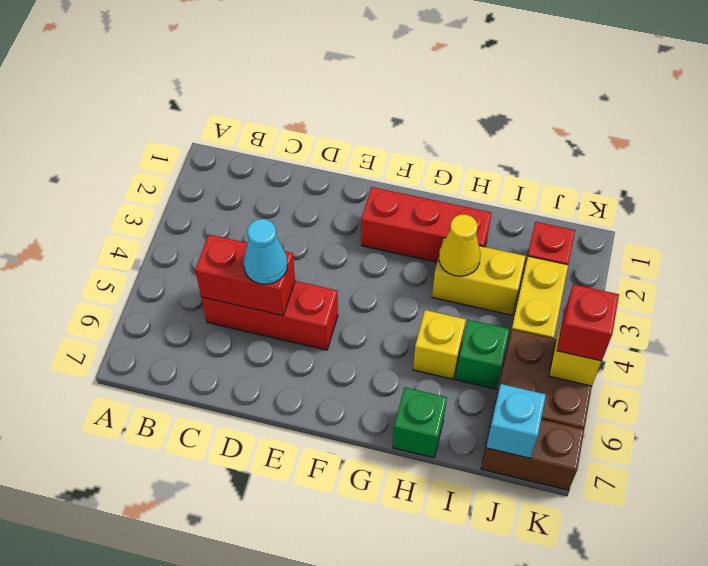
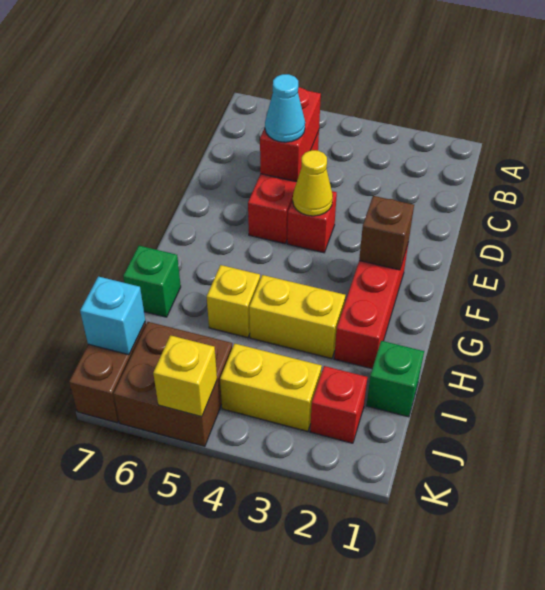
none -> brown 1x1 brick [359,196,414,270]
yellow 1x2 brick [432,238,526,315] -> yellow 1x2 brick turned to [249,275,345,359]
yellow 1x1 cone [439,215,481,276] -> yellow 1x1 cone moved to [293,150,333,216]
green 1x1 brick [455,320,510,389] -> green 1x1 brick moved to [367,341,424,417]
red 1x1 brick [557,284,619,361] -> red 1x1 brick moved to [287,191,337,253]

